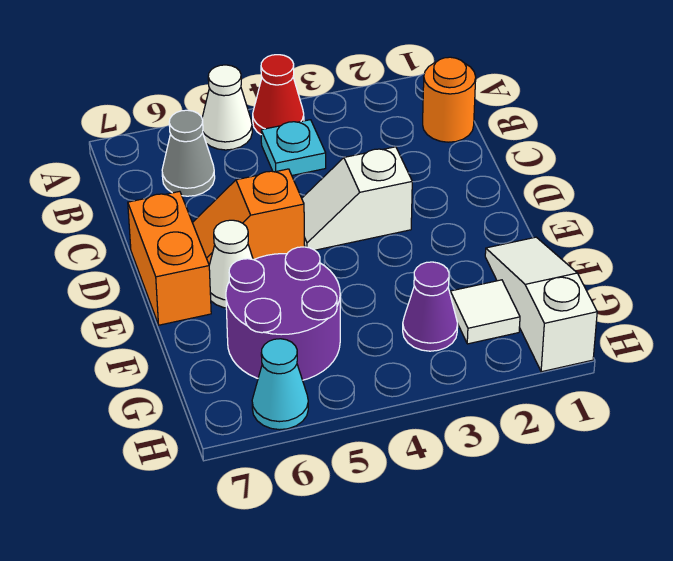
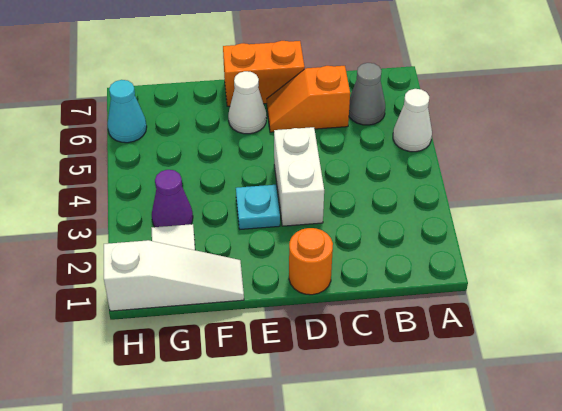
red 1x1 cone [253,55,304,134] -> none
orange 1x1 round brick [423,57,476,142] -> orange 1x1 round brick moved to [289,228,333,295]
cyan 1x1 plate [261,120,326,175] -> cyan 1x1 plate moved to [236,185,280,229]
white 1x2 slope [302,147,412,250] -> white 1x2 brick [274,127,324,226]
orange 1x2 slope [193,169,305,265] -> orange 1x2 slope turned to [267,66,350,132]
purple 2x2 round brick [226,247,340,380] -> none

